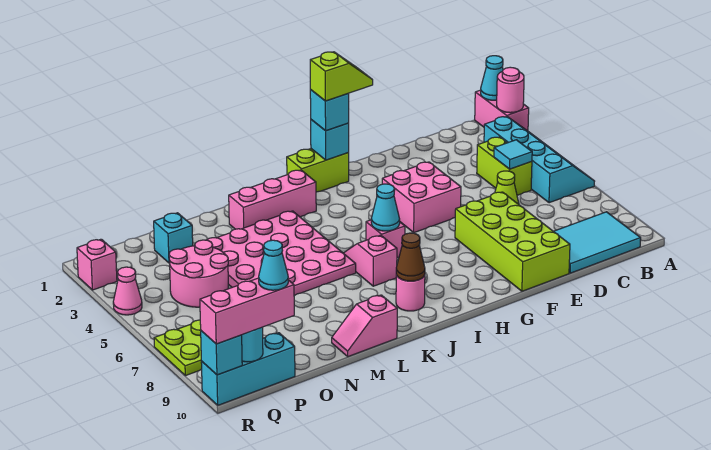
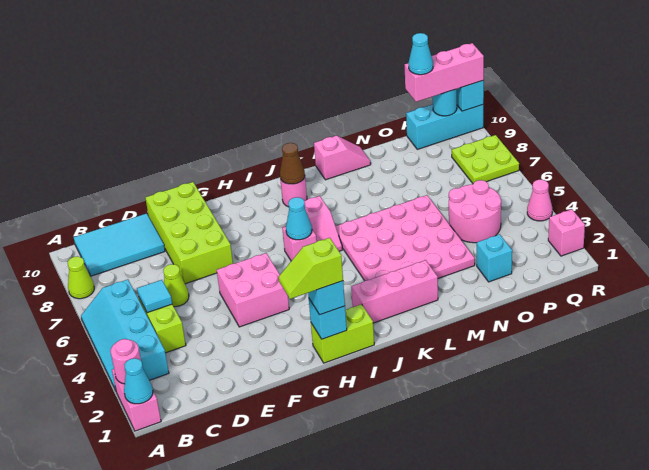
none -> lime 1x1 cone [68,256,94,299]

